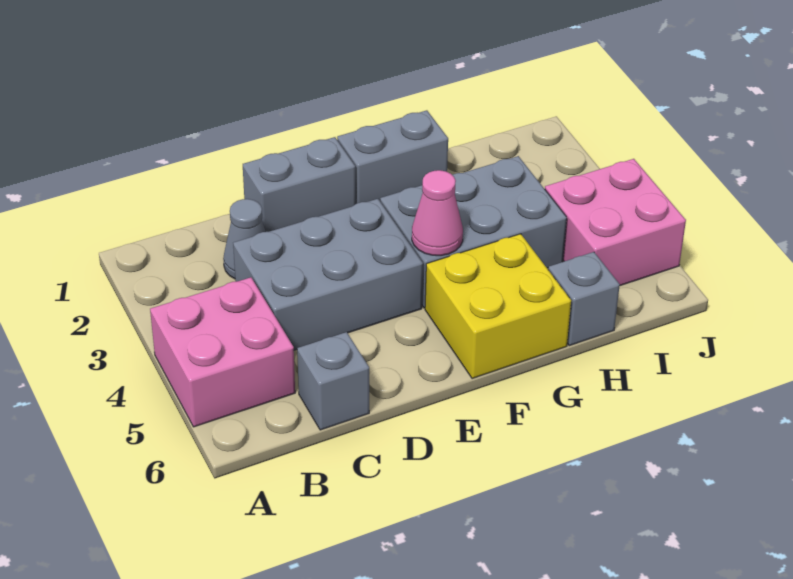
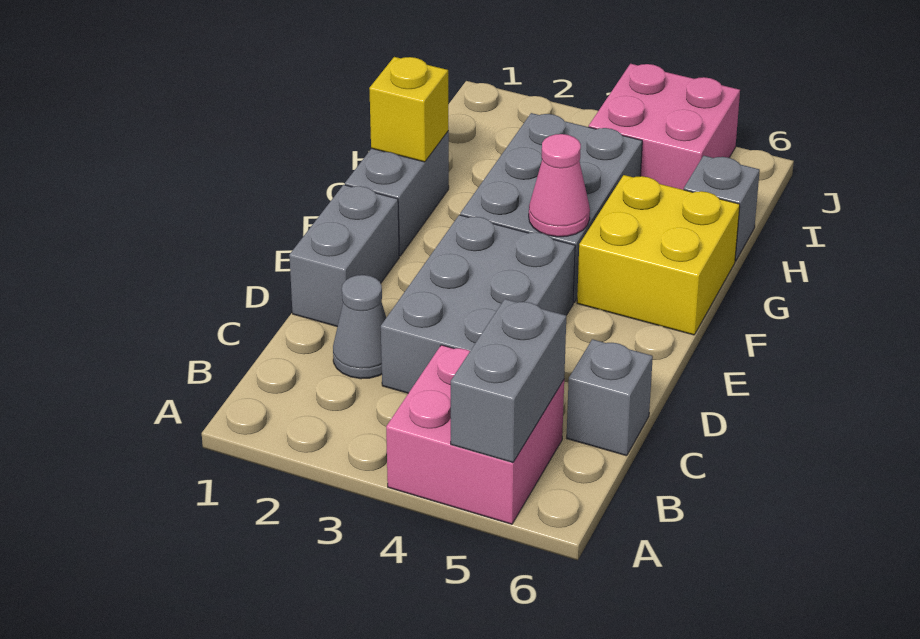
none -> grey 1x2 brick [451,299,566,463]
none -> yellow 1x1 brick [369,57,448,162]

